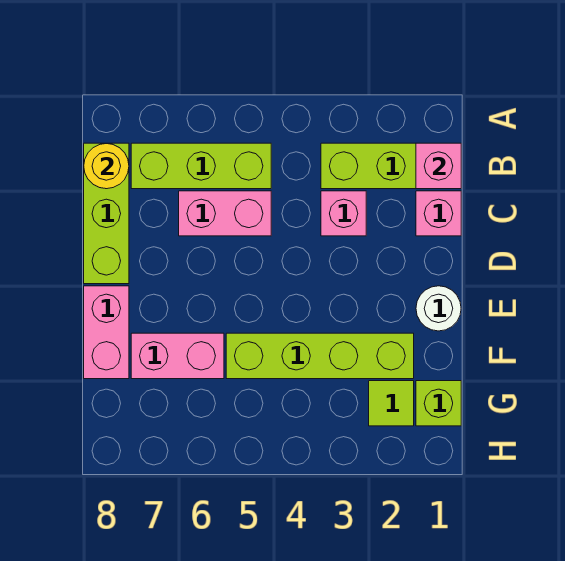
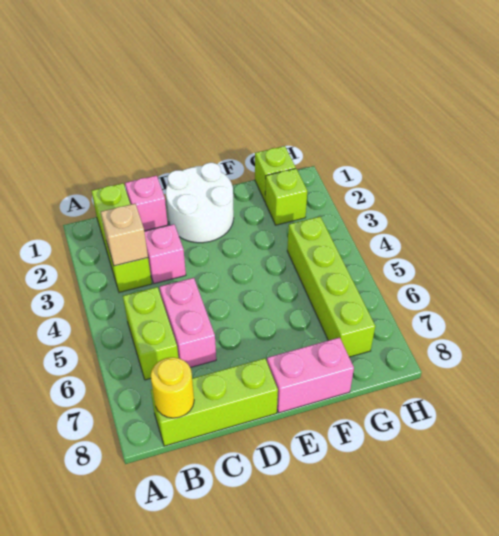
pink 1x1 brick [416,143,461,189] -> none
none -> tan 1x1 brick [101,204,148,266]
lime 1x3 brick [131,143,271,189] -> lime 1x2 brick [123,287,178,380]
white 1x1 round brick [416,286,461,331] -> white 2x2 round brick [166,163,234,243]
lime 1x4 brick [226,333,414,379] -> lime 1x4 brick moved to [287,217,375,357]
pink 1x2 brick [131,333,224,379] -> none
lime 1x1 tile [369,381,414,426] -> lime 1x1 brick [265,169,307,225]

